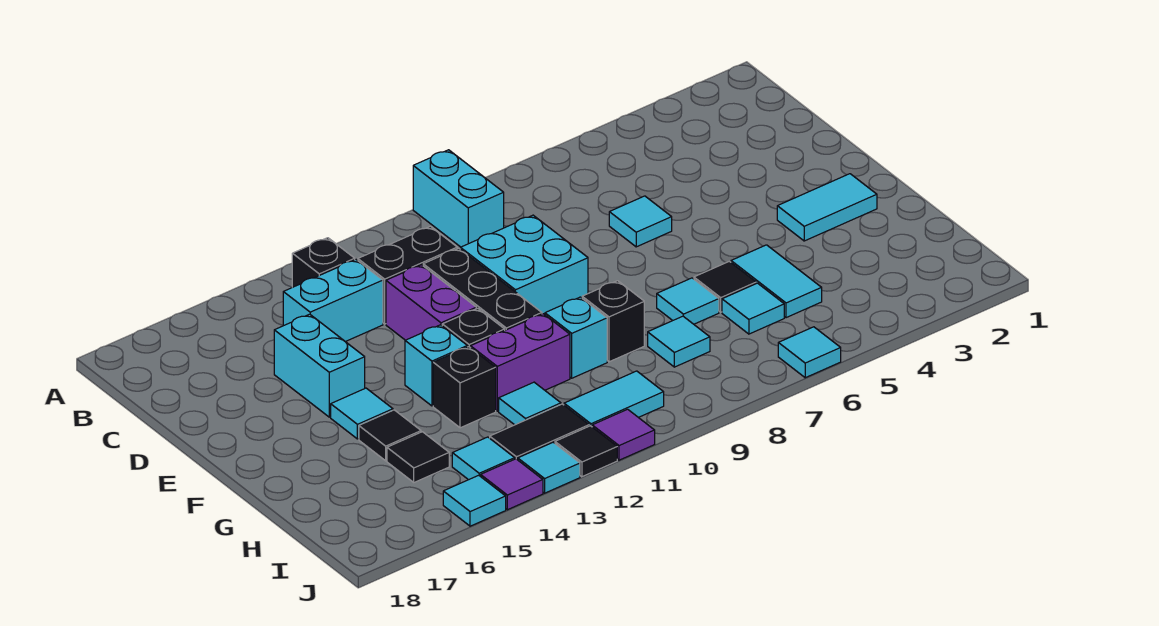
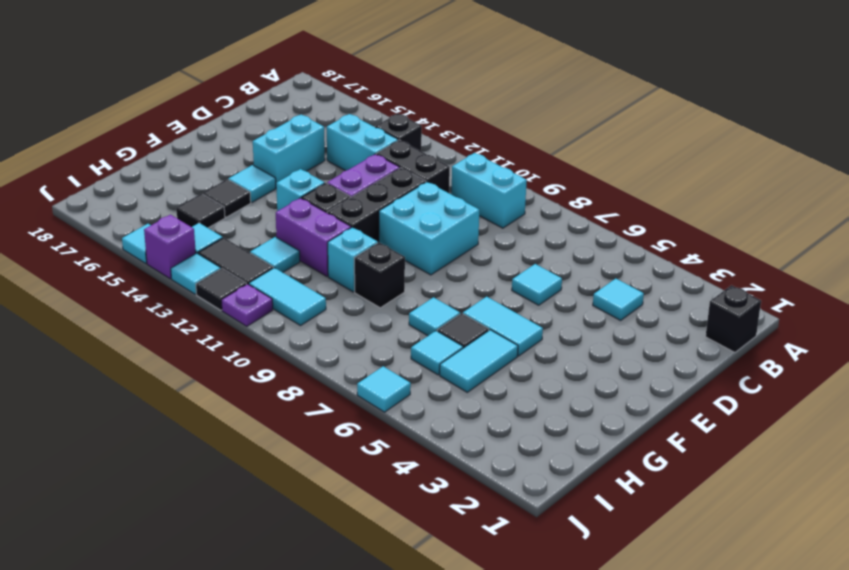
cyan 1x2 brick [413,150,504,247] -> cyan 1x2 brick turned to [451,153,527,228]
cyan 1x2 tile [777,174,877,241] -> cyan 1x2 tile moved to [463,297,543,356]
black 1x1 brick [433,347,496,428] -> black 1x1 brick moved to [706,285,761,352]
cyan 1x1 tile [648,316,710,367] -> cyan 1x1 tile moved to [593,279,644,320]
purple 1x1 tile [592,409,655,460] -> purple 1x1 plate [221,284,273,326]
purple 1x1 tile [481,459,543,510] -> purple 1x1 brick [144,215,196,279]

